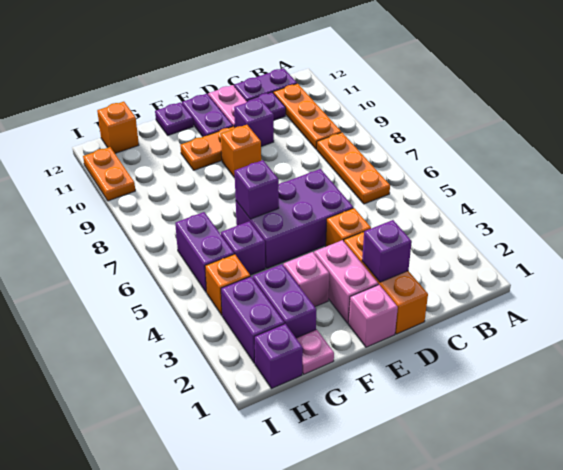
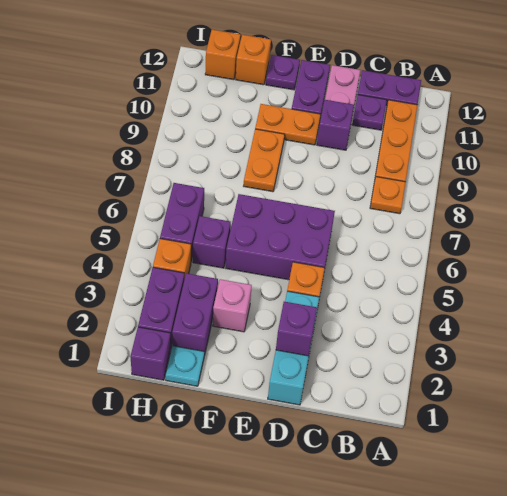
orange 1x3 plate [317,132,390,204] -> orange 1x1 plate [370,177,406,214]
orange 1x3 brick [344,232,428,334] -> cyan 1x3 brick [268,291,319,405]
pink 1x1 brick [348,285,398,347] -> none
pink 1x2 brick [314,240,378,323] -> none
orange 1x1 brick [221,125,261,178] -> orange 1x1 brick moved to [236,35,271,85]
purple 1x1 brick [235,160,279,219] -> none
pink 1x1 plate [296,329,334,374] -> cyan 1x1 plate [165,346,204,386]
orange 1x2 plate [83,147,135,201] -> orange 1x2 plate moved to [244,129,285,192]

